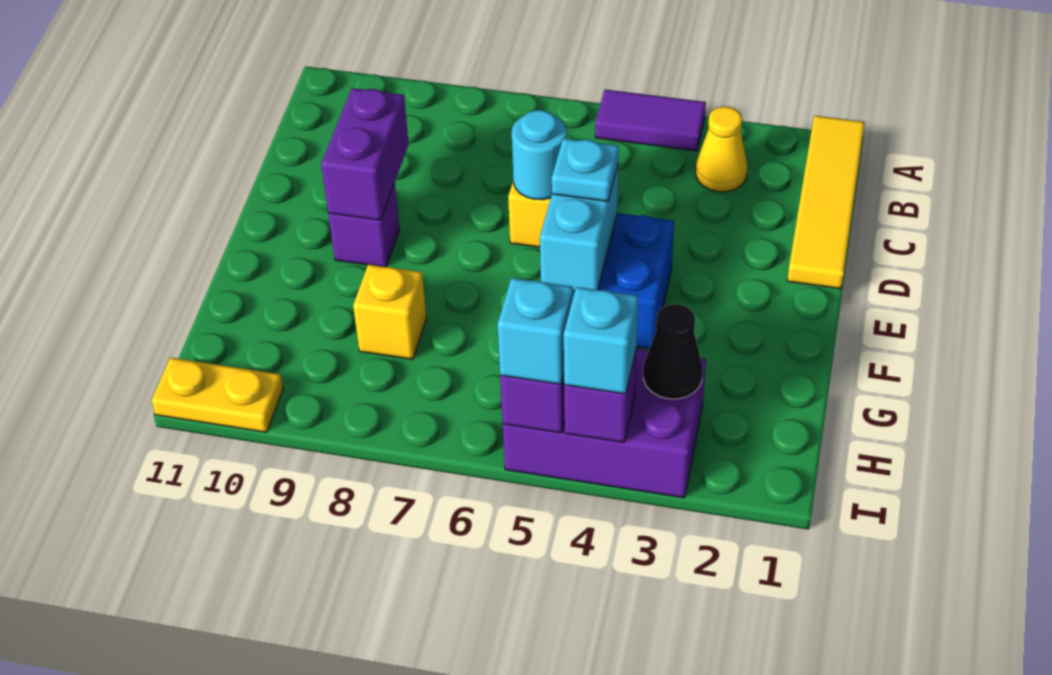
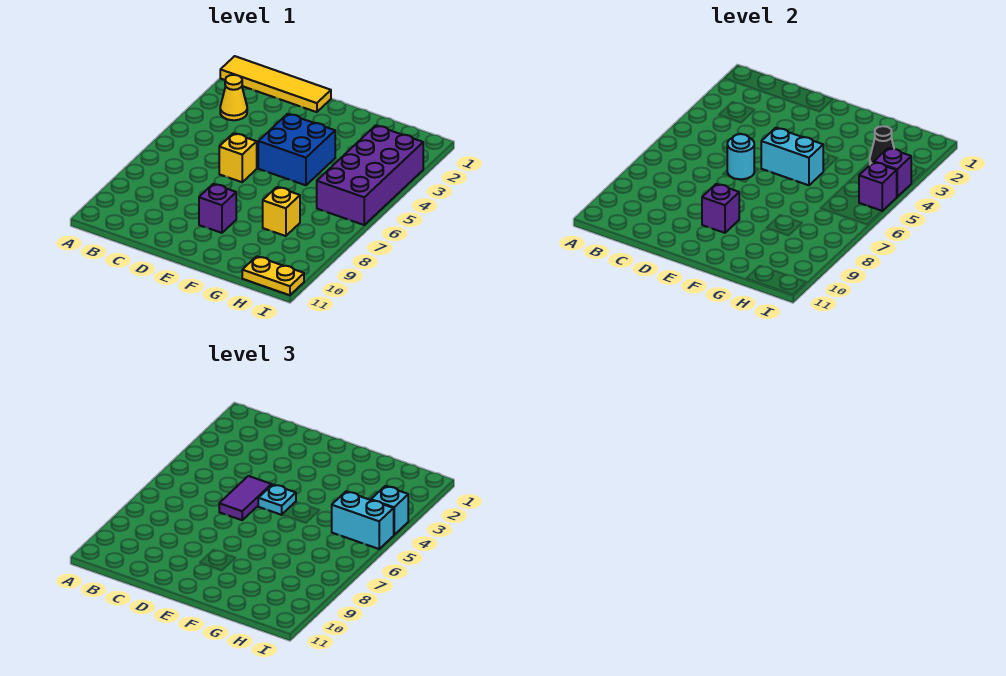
purple 1x2 tile [595,90,706,151] -> purple 1x2 tile moved to [219,476,271,520]
purple 1x2 brick [321,88,409,220] -> purple 1x1 brick [702,184,739,233]
purple 2x3 brick [503,349,706,498] -> purple 2x4 brick [317,125,423,225]
cyan 1x1 brick [498,278,573,384] -> cyan 1x2 brick [332,492,394,549]
yellow 1x2 plate [151,357,283,432] -> yellow 1x2 plate turned to [242,256,304,295]

